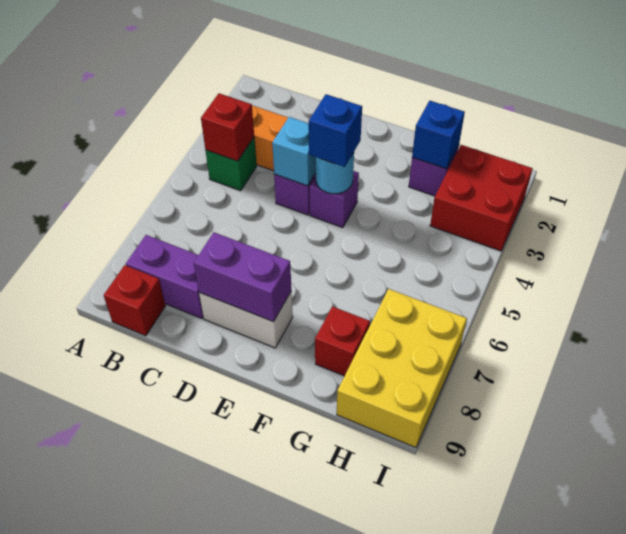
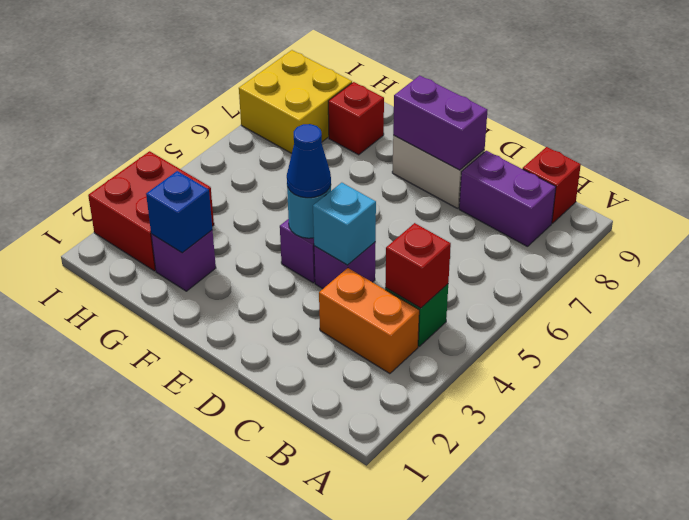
blue 1x1 brick [309,94,362,167] -> blue 1x1 cone [287,124,331,198]
yellow 2x3 brick [337,289,467,448] -> yellow 2x2 brick [239,50,352,153]

